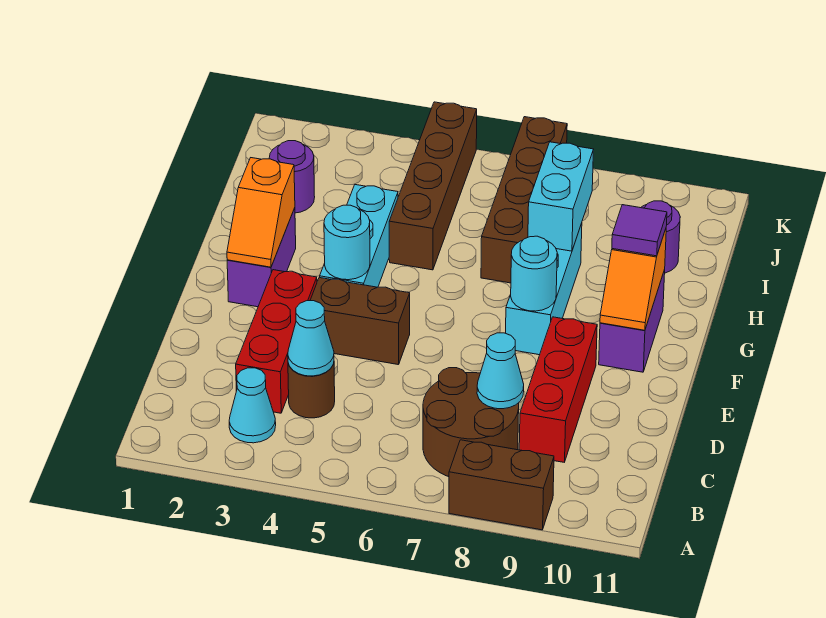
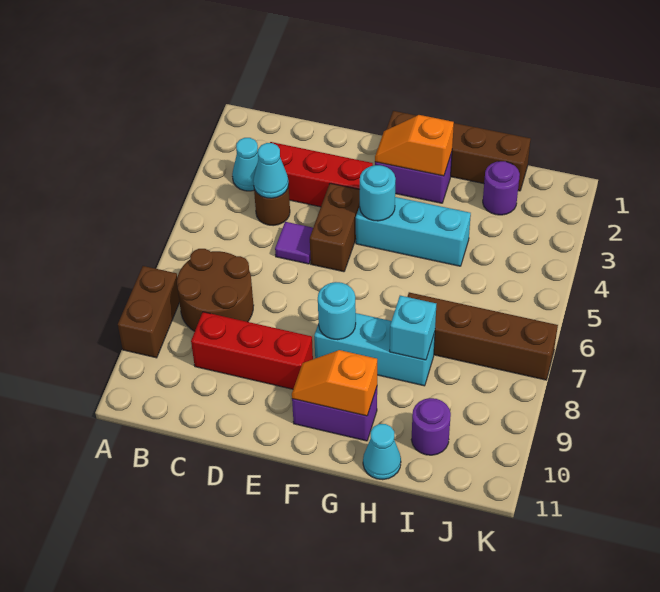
cyan 1x1 cone [477,333,524,409] -> cyan 1x1 cone moved to [363,424,401,480]
purple 1x1 tile [612,205,667,256] -> purple 1x1 tile moved to [275,222,313,264]
brown 1x4 brick [389,102,477,270] -> brown 1x4 brick moved to [386,111,531,191]
cyan 1x2 brick [528,142,594,251] -> cyan 1x1 brick [390,296,436,360]

